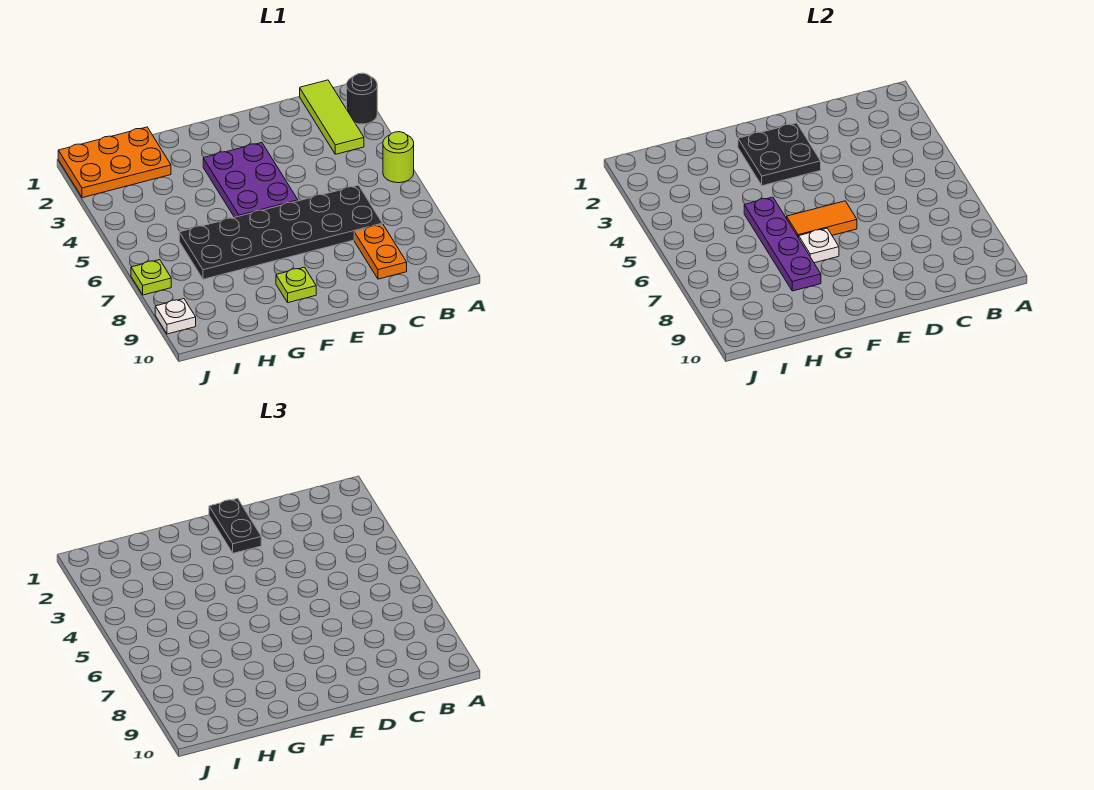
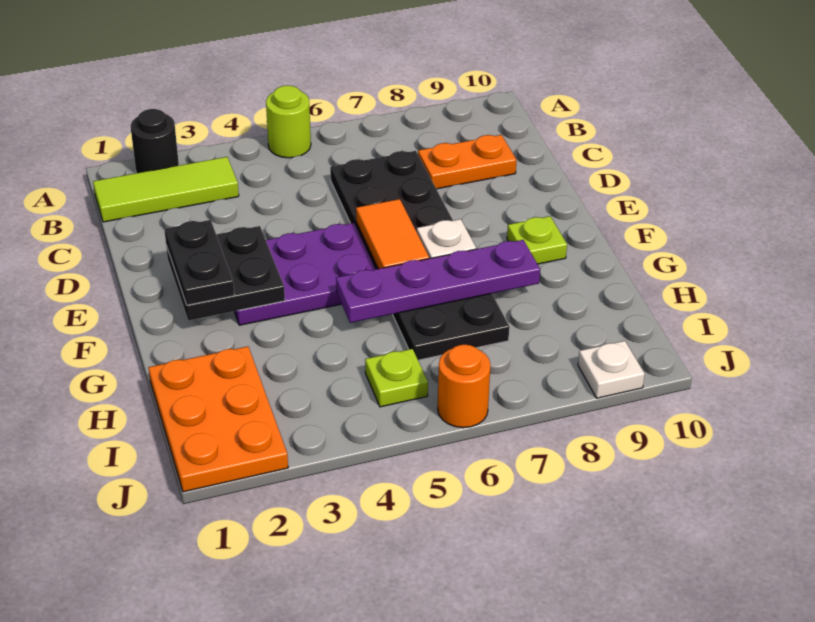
black 1x2 plate [209,499,261,553] -> black 1x2 plate turned to [164,220,234,305]
none -> orange 1x1 round brick [438,345,490,428]
lime 1x1 plate [131,260,171,295] -> lime 1x1 plate moved to [365,349,428,407]

